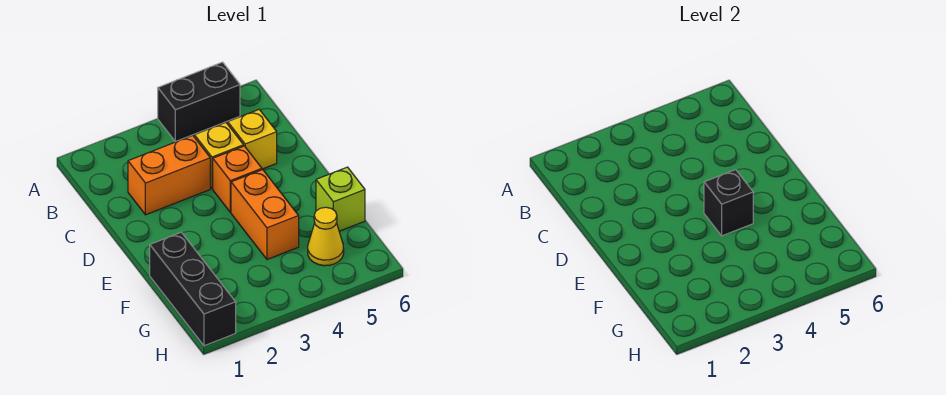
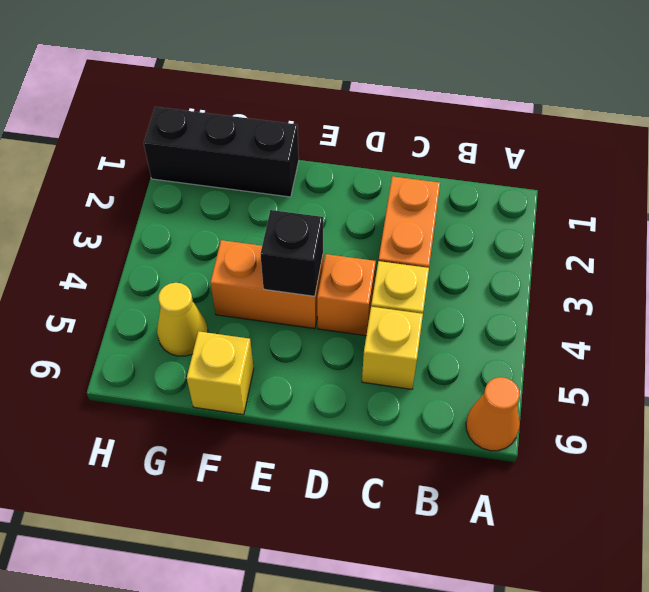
black 1x2 brick [158,62,240,141] -> none
none -> orange 1x1 cone [466,377,520,451]
lime 1x1 brick [316,167,365,231] -> yellow 1x1 brick [187,331,254,415]

